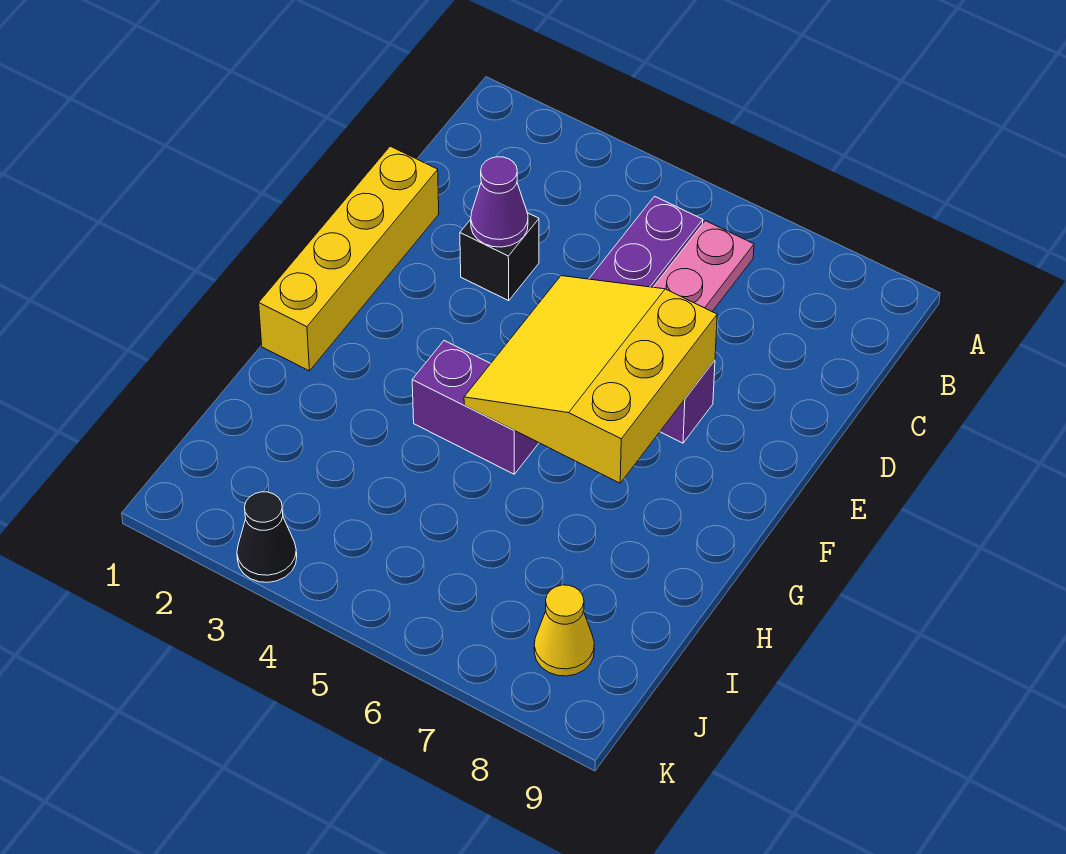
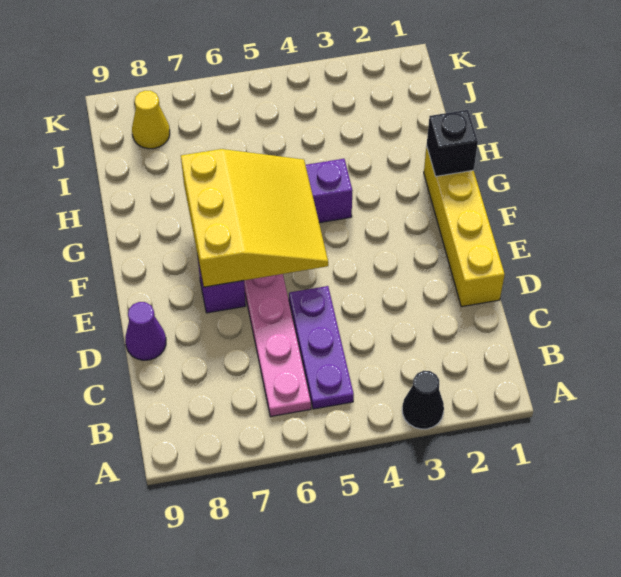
black 1x1 brick [460,213,539,301] -> black 1x1 brick moved to [427,110,478,176]
purple 1x1 cone [471,157,528,247] -> purple 1x1 cone moved to [125,302,166,360]
black 1x1 cone [237,492,297,582] -> black 1x1 cone moved to [402,371,444,429]

